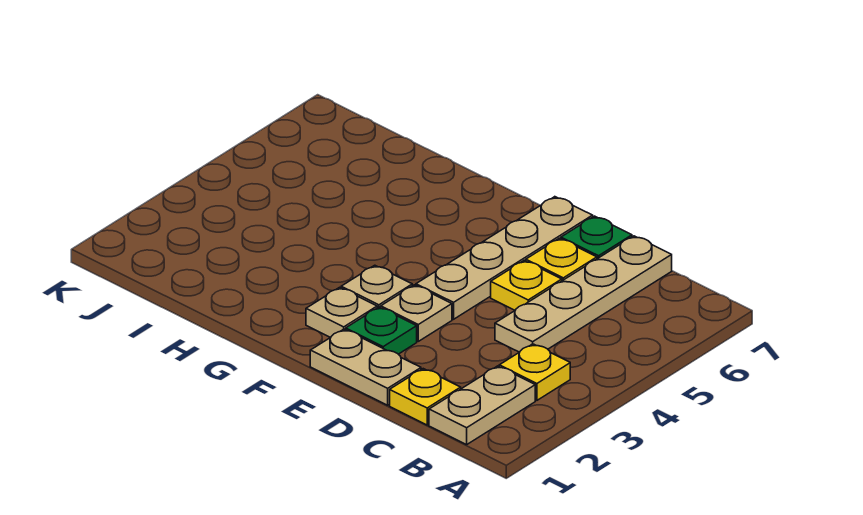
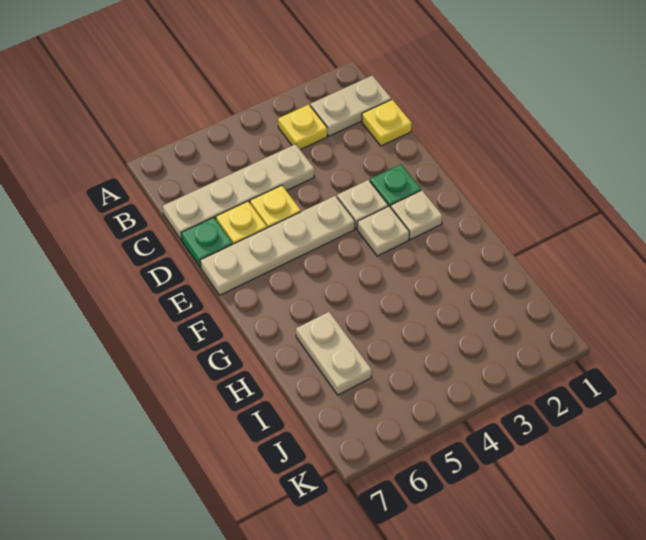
tan 1x2 plate [310,329,421,405] -> tan 1x2 plate moved to [296,312,372,395]

